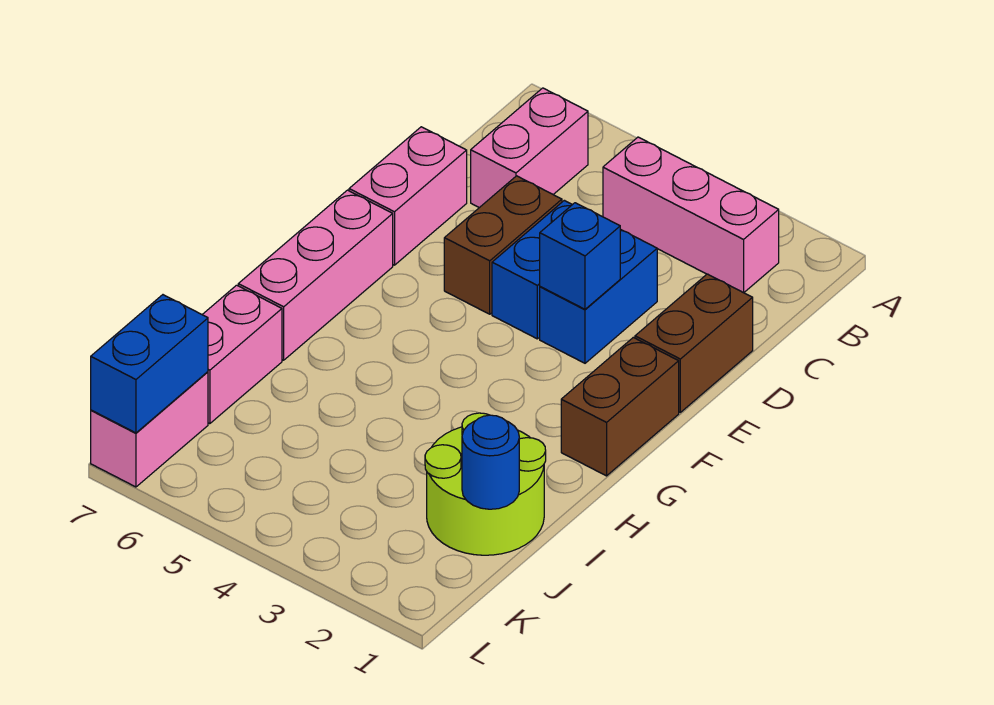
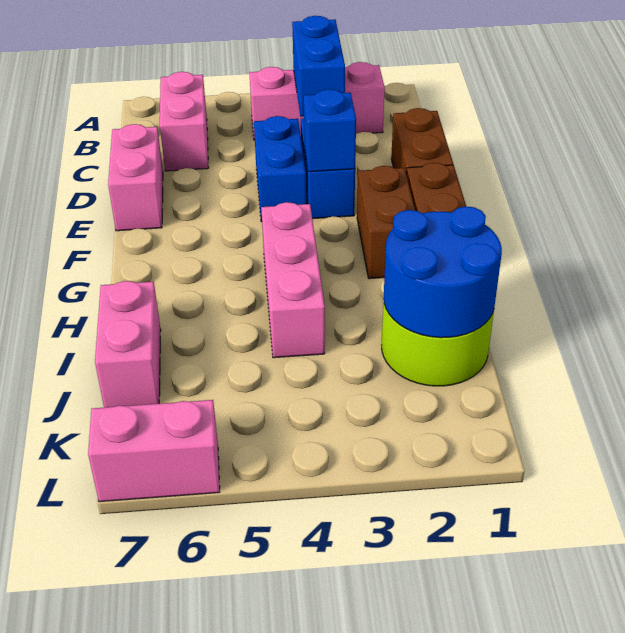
brown 1x2 brick [444,176,562,314] -> brown 1x2 brick moved to [357,166,415,279]
pink 1x3 brick [238,190,393,360] -> pink 1x3 brick moved to [261,202,325,358]
blue 1x1 round brick [462,415,519,509] -> blue 2x2 round brick [384,206,502,338]
pink 1x2 brick [91,372,208,487] -> pink 1x2 brick turned to [88,400,220,502]
blue 1x2 brick [91,295,208,433] -> blue 1x2 brick moved to [292,16,345,117]

